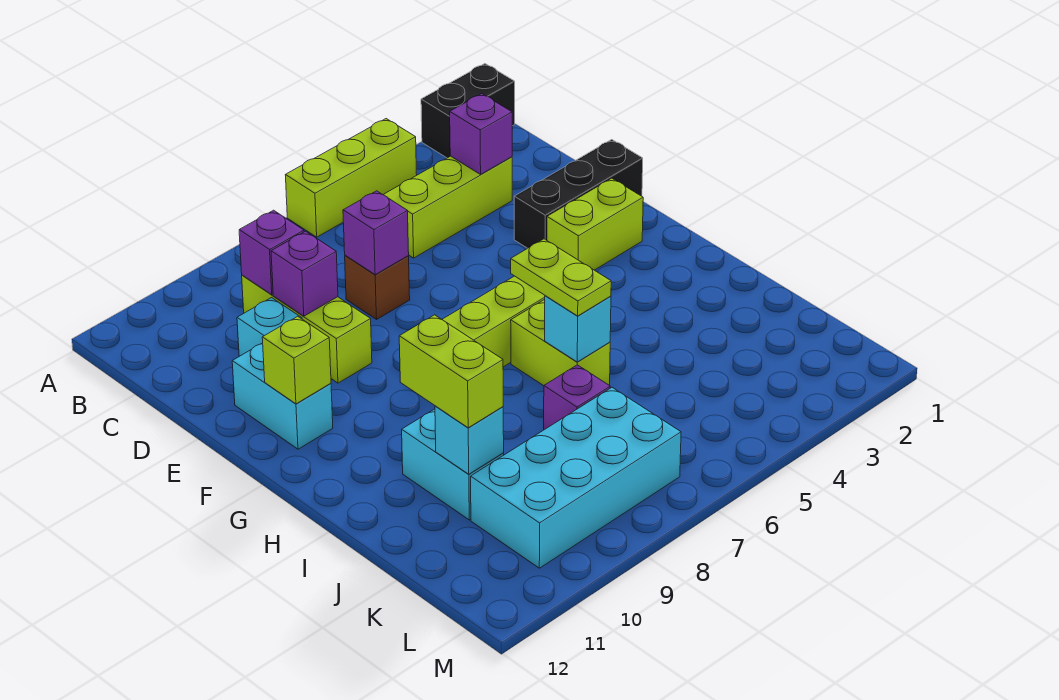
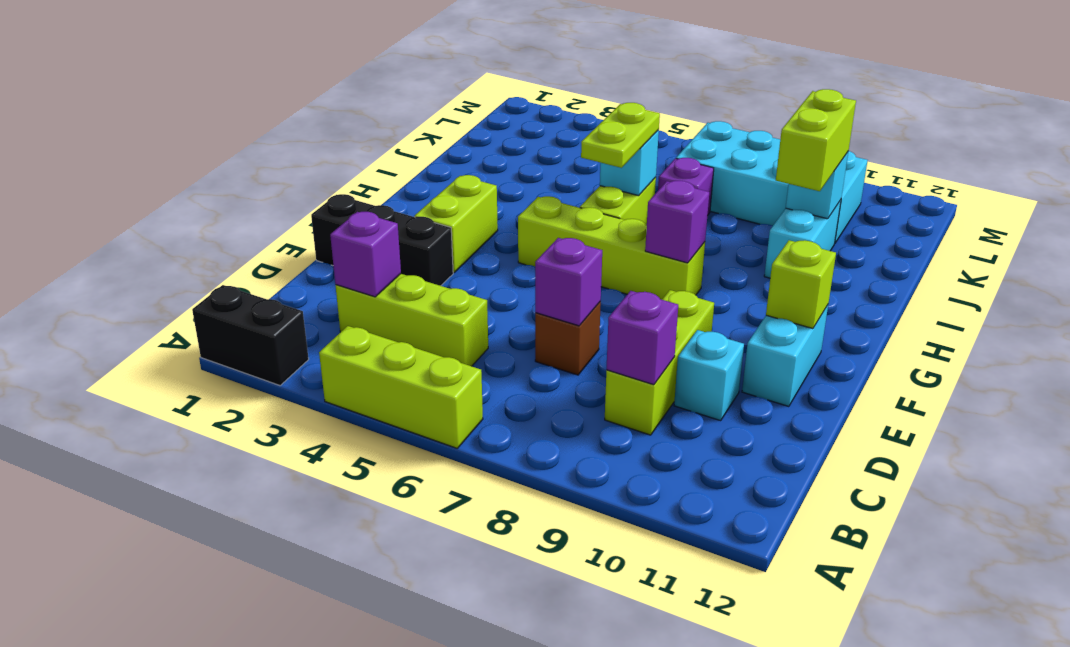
purple 1x1 brick [271,231,338,316] -> purple 1x1 brick moved to [645,181,709,263]
lime 1x2 brick [547,178,643,270] -> lime 1x2 brick turned to [414,175,498,273]

